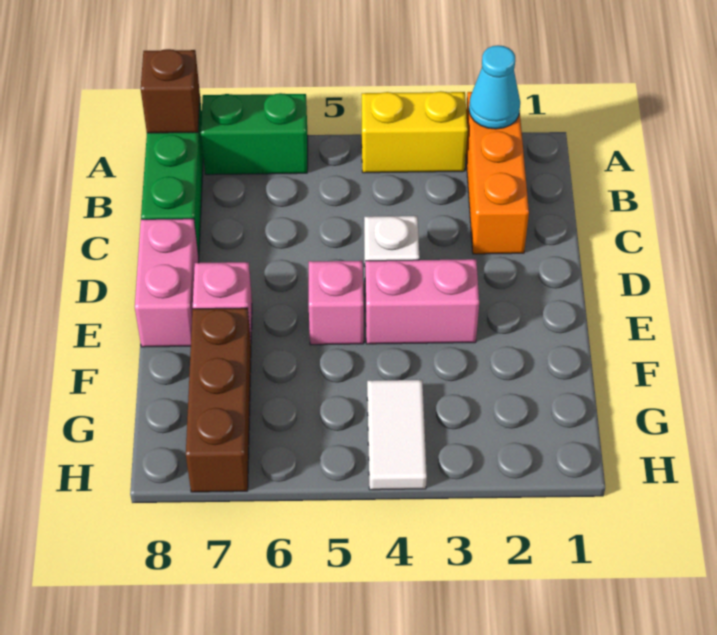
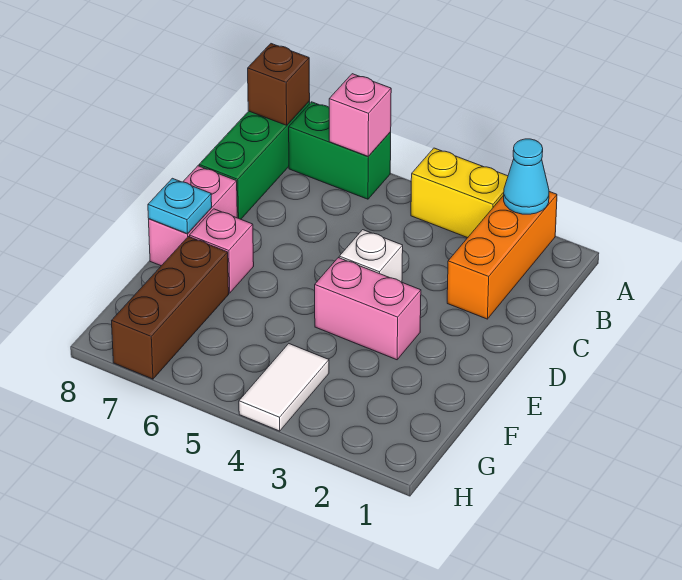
pink 1x1 brick [309,261,364,345] -> pink 1x1 brick moved to [329,74,391,156]
none -> cyan 1x1 plate [148,178,212,234]

